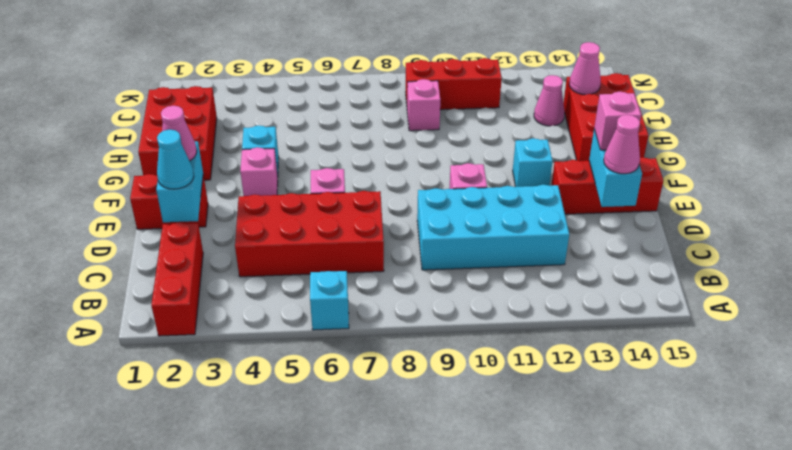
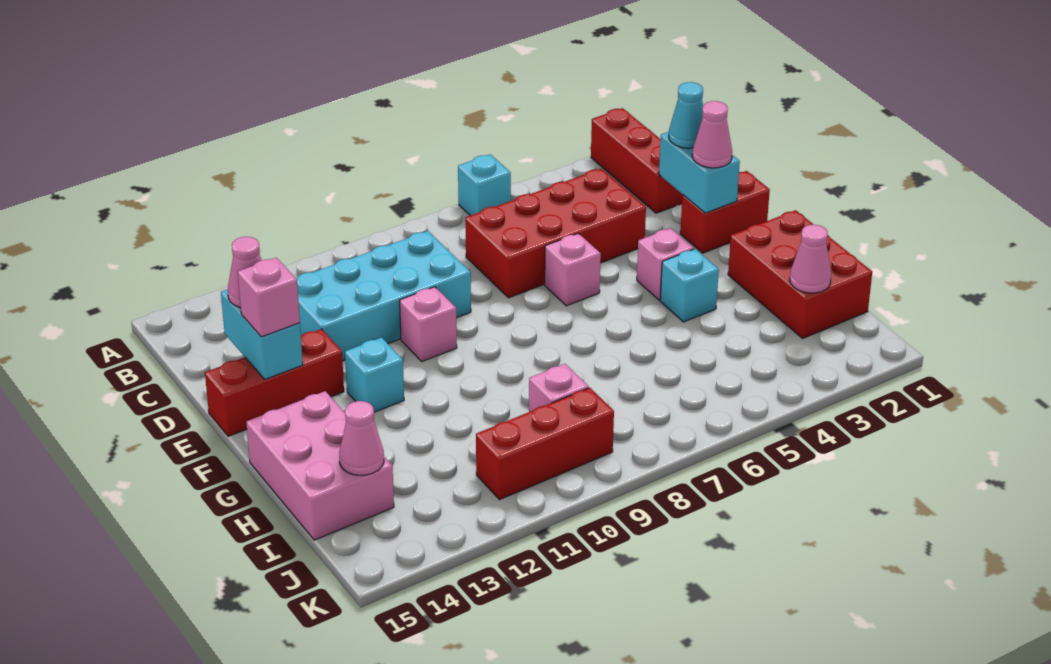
red 2x3 brick [563,73,648,161] -> pink 2x3 brick [246,391,394,540]
pink 1x1 cone [534,75,564,126] -> pink 1x1 cone moved to [790,225,831,293]

